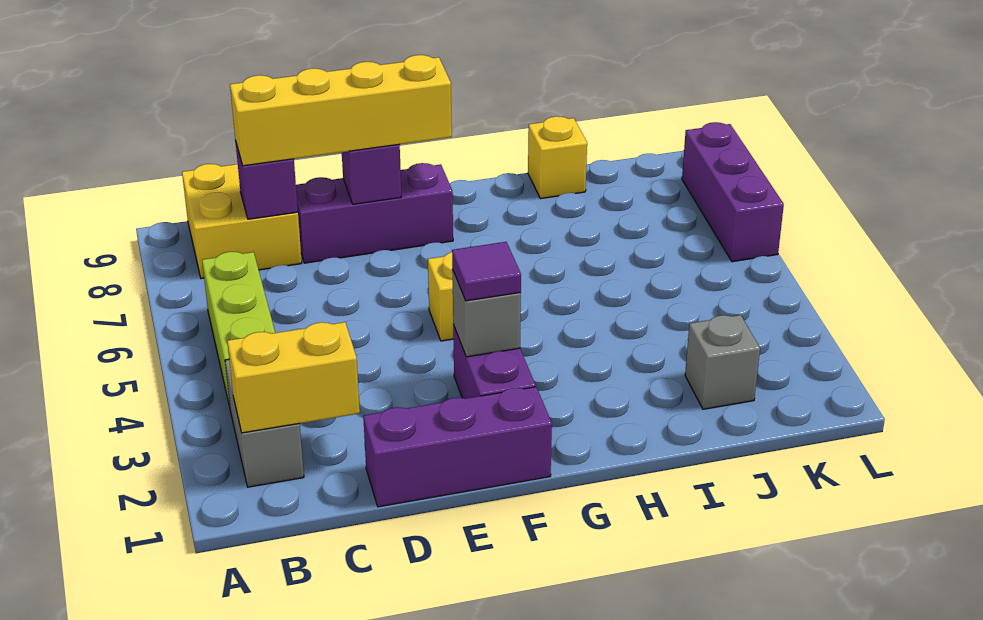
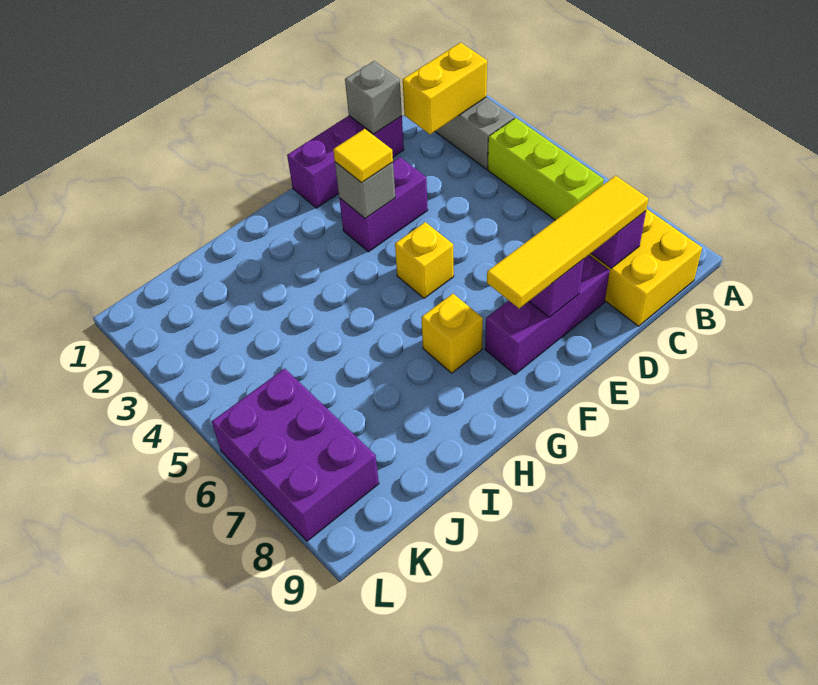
yellow 1x4 brick [230,55,452,166] -> yellow 1x4 tile [487,176,648,308]
purple 1x2 brick [453,325,536,399] -> purple 1x2 brick turned to [339,157,428,252]
purple 1x1 tile [452,242,521,301] -> yellow 1x1 tile [333,129,393,183]
yellow 1x1 brick [528,116,587,199] -> yellow 1x1 brick moved to [421,294,483,373]
grey 1x1 brick [685,315,760,409] -> grey 1x1 brick moved to [345,61,402,134]
purple 1x3 brick [682,122,784,262] -> purple 2x3 brick [211,368,379,541]

